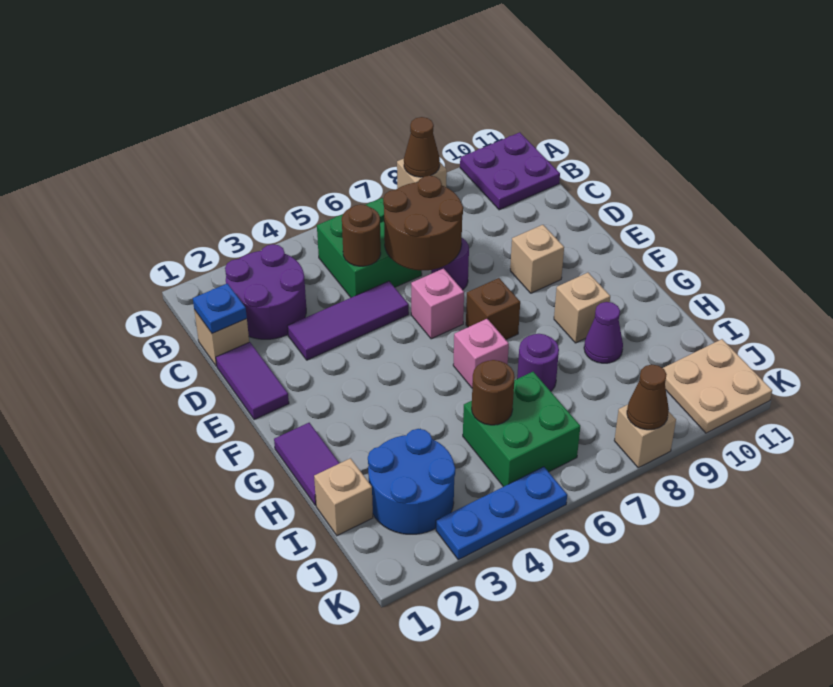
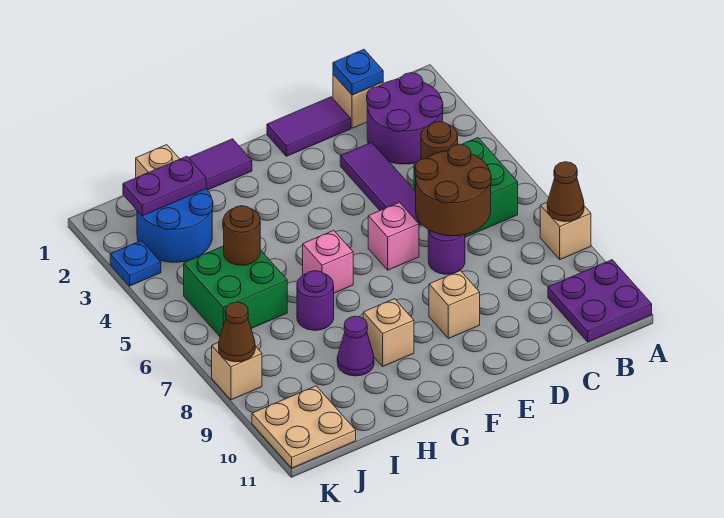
brown 1x1 brick [466,278,520,340] -> none
none -> purple 1x2 plate [123,156,206,216]
blue 1x3 plate [436,467,567,560] -> blue 1x1 plate [110,241,161,286]

